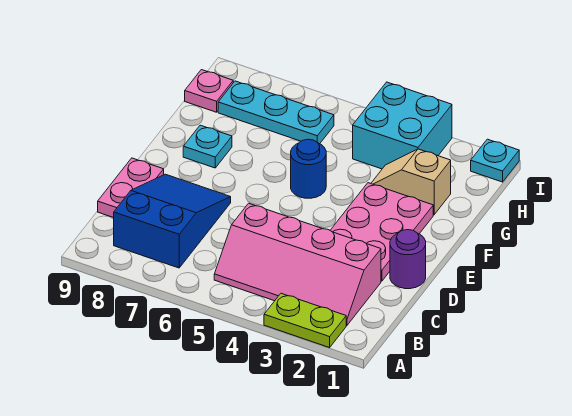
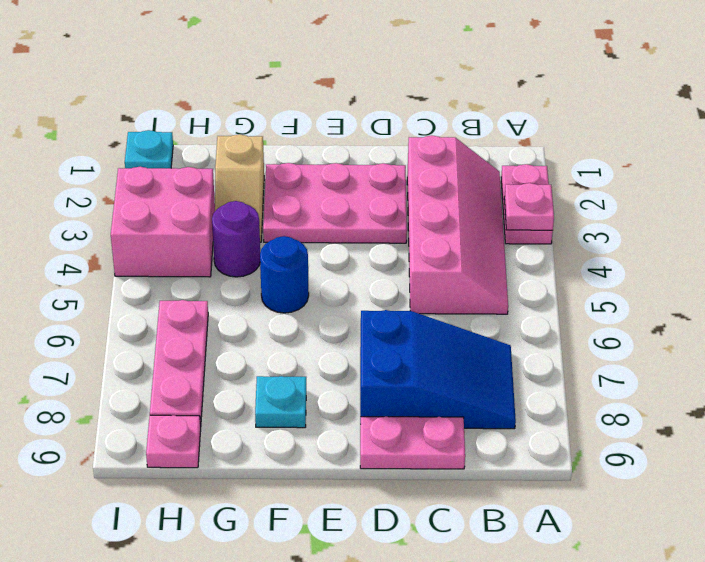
lime 1x2 plate [264,293,346,348] -> pink 1x2 plate [501,164,553,244]
none -> pink 1x1 plate [504,183,554,230]
blue 2x3 slope [114,174,231,268] -> blue 2x3 slope turned to [360,310,516,429]
purple 1x1 round brick [390,230,426,289] -> purple 1x1 round brick moved to [212,201,260,277]
cyan 2x2 brick [353,82,452,169] -> pink 2x2 brick [111,167,215,277]
cyan 1x3 plate [218,81,334,144] -> pink 1x3 plate [150,300,208,426]

